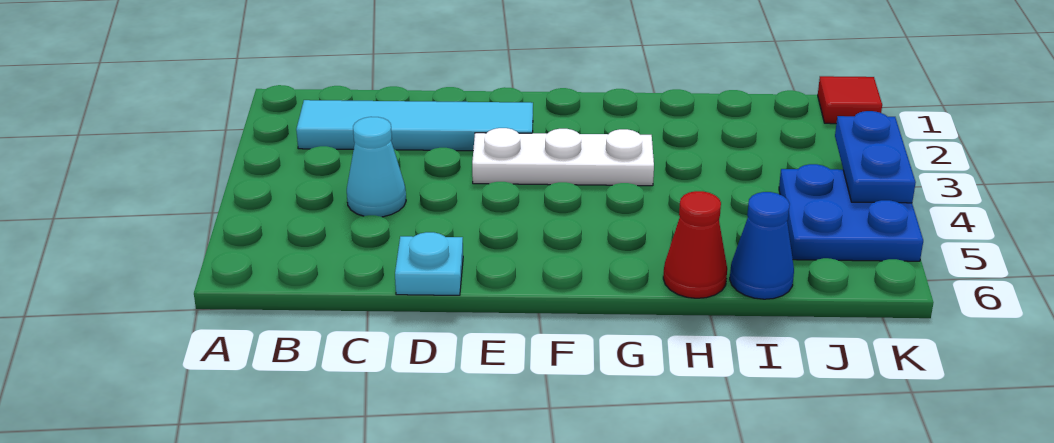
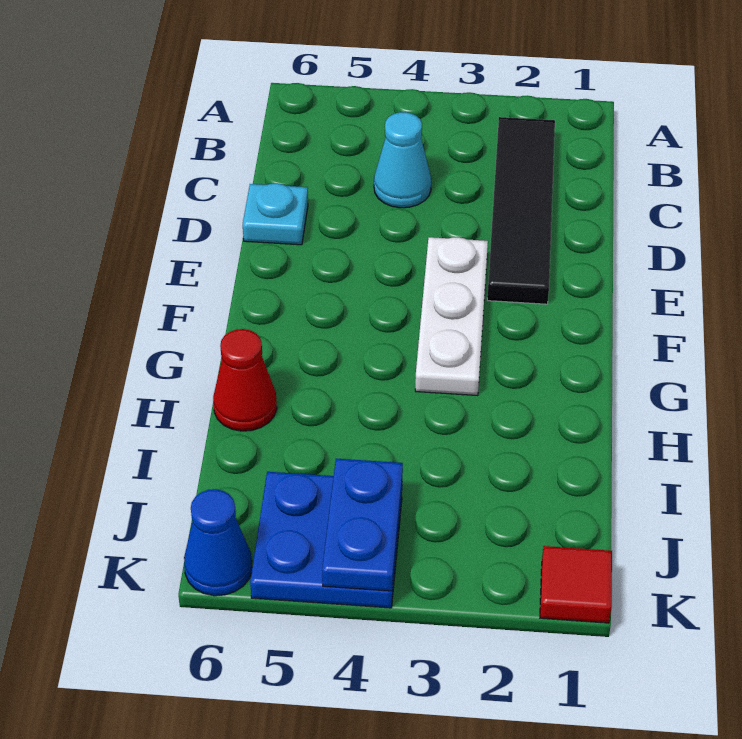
cyan 1x4 tile [296,100,533,151] -> black 1x4 tile [487,117,555,304]
blue 1x1 cone [730,192,794,299] -> blue 1x1 cone moved to [184,489,252,596]
blue 1x2 plate [835,111,916,203] -> blue 1x2 plate turned to [322,459,403,591]

